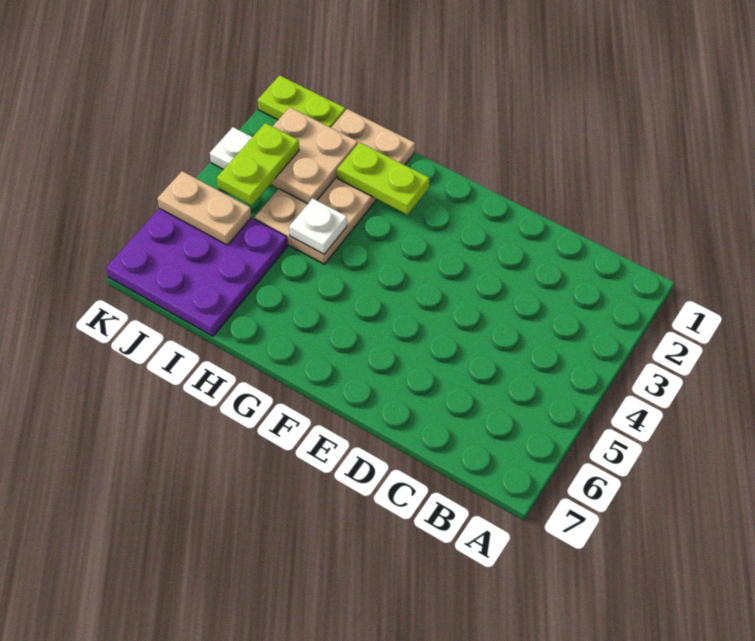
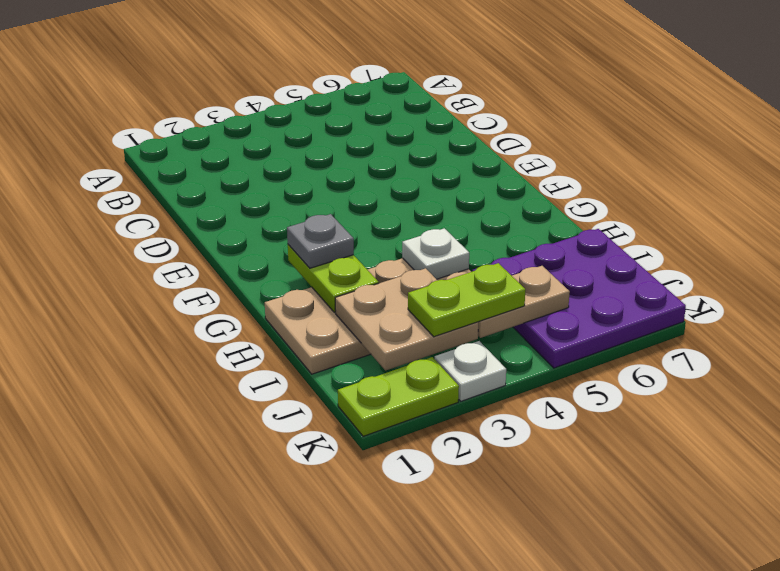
none -> grey 1x1 plate [287,214,354,268]
lime 1x2 plate [258,75,345,128] -> lime 1x2 plate turned to [338,357,459,436]
tan 1x2 plate [157,171,251,245] -> tan 1x2 plate turned to [478,266,570,338]

